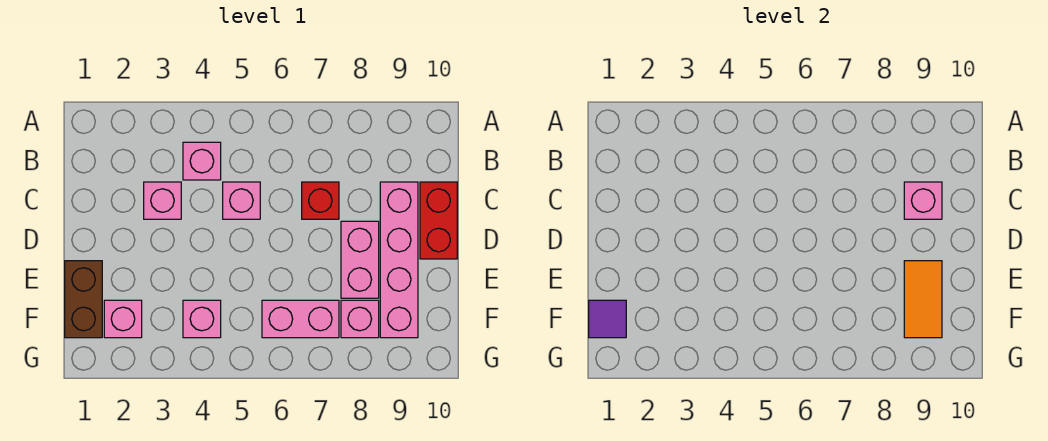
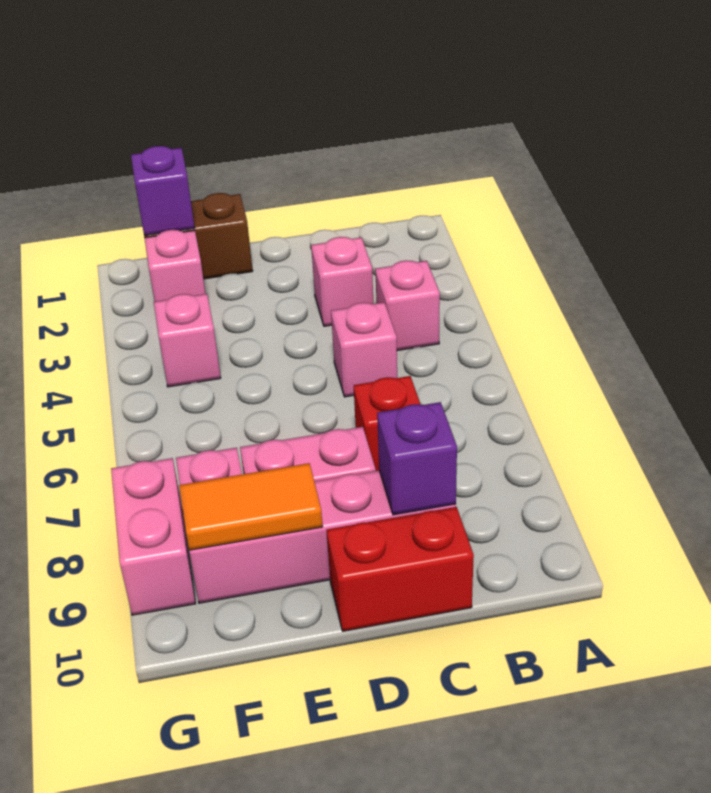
pink 1x1 brick [904,182,942,219] -> purple 1x1 brick [377,402,457,515]
purple 1x1 tile [589,300,626,338] -> purple 1x1 brick [131,146,194,236]
pink 1x2 brick [262,300,339,338] -> pink 1x2 brick moved to [111,458,196,615]

